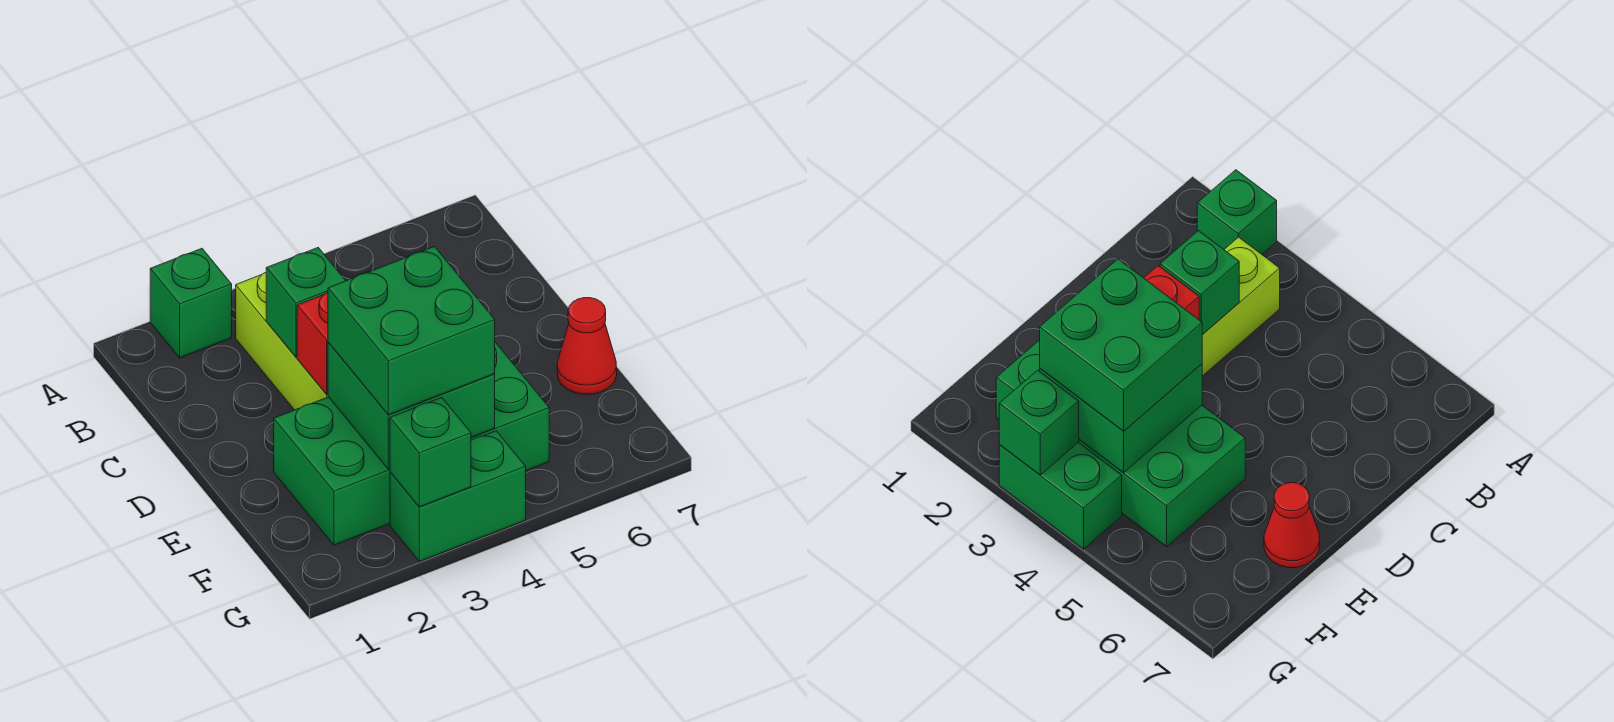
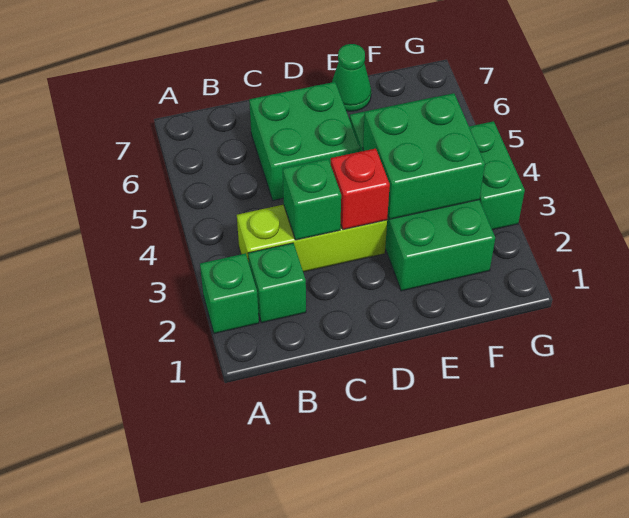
green 2x2 brick [328,247,495,415] -> green 2x2 brick moved to [249,82,360,201]
red 1x1 cone [557,298,617,394] -> green 1x1 cone [332,44,371,111]
green 1x1 brick [390,397,471,507] -> green 1x1 brick moved to [248,243,306,323]

